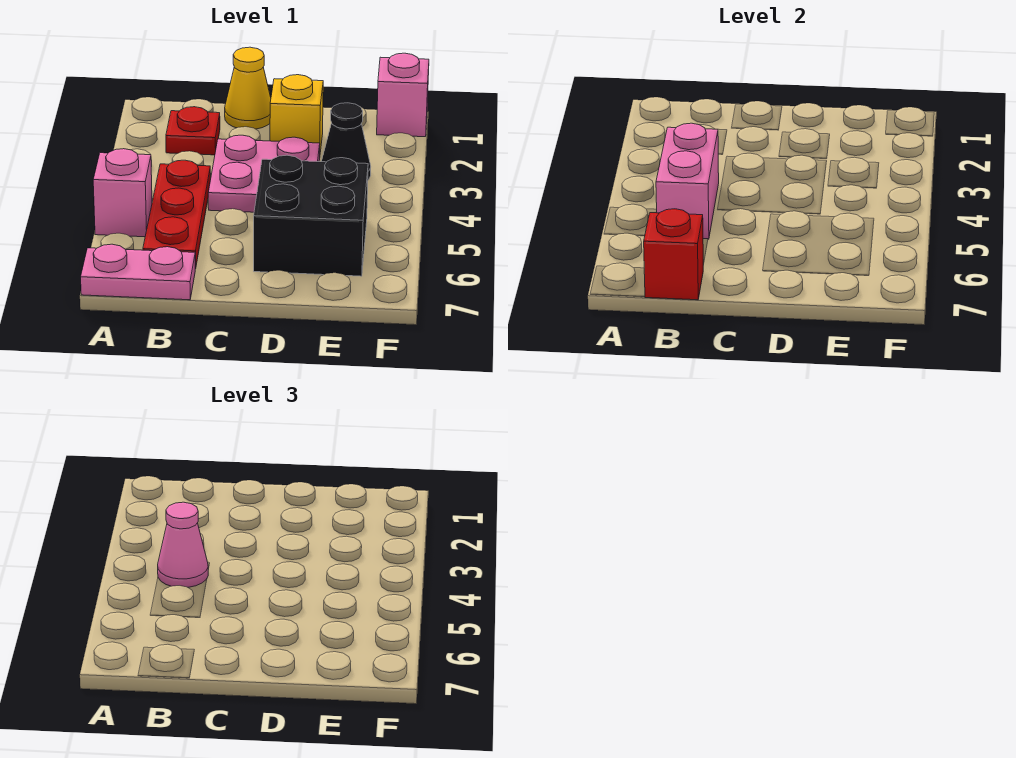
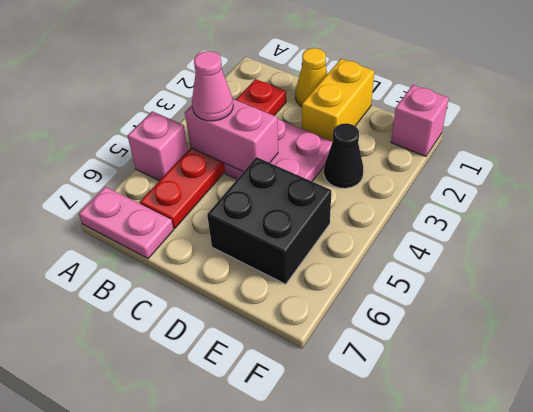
pink 1x2 brick [656,123,719,239] -> pink 1x2 brick turned to [185,99,278,172]
red 1x1 brick [644,209,703,300] -> none
yellow 1x1 brick [270,75,323,152] -> yellow 1x2 brick [302,59,374,142]

